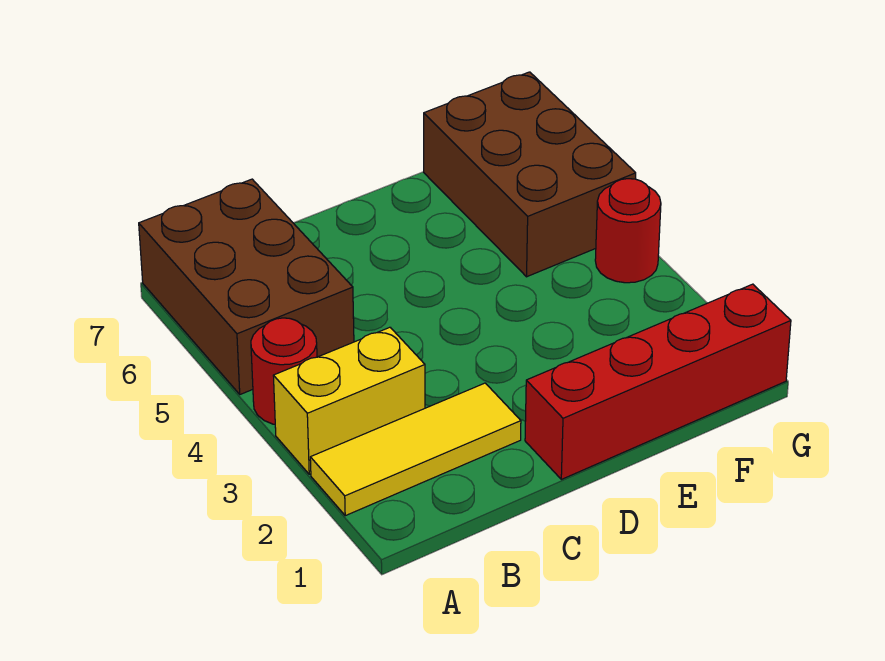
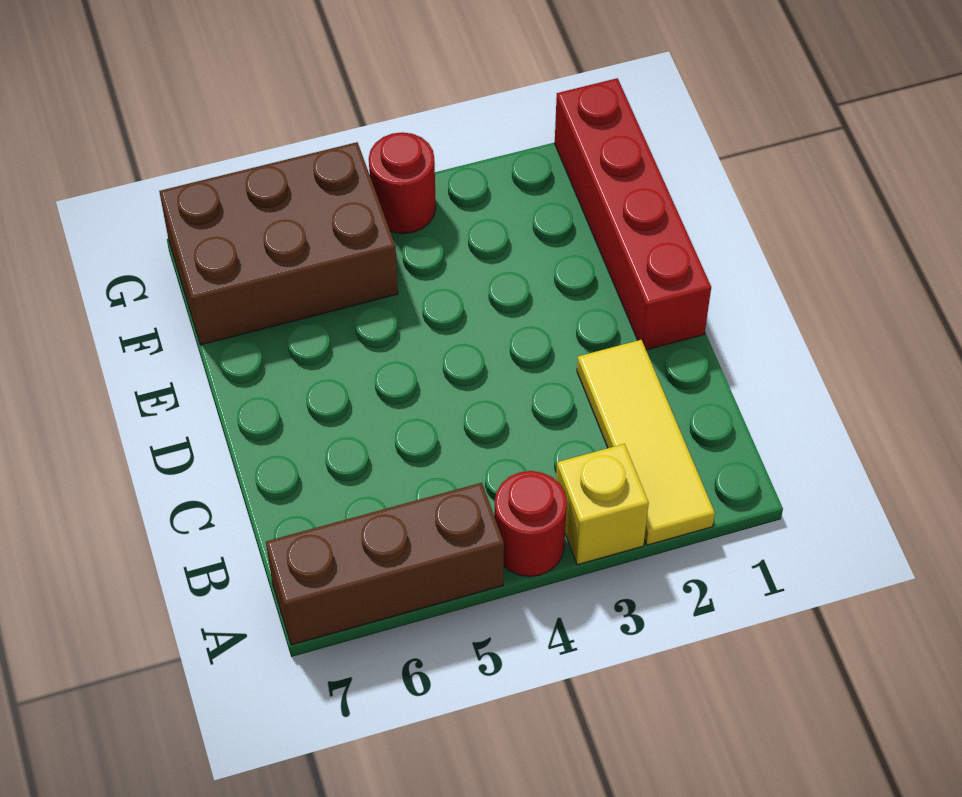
yellow 1x2 brick [273,327,425,474] -> yellow 1x1 brick [556,444,649,565]
brown 2x3 brick [139,179,354,394] -> brown 1x3 brick [266,483,504,645]

